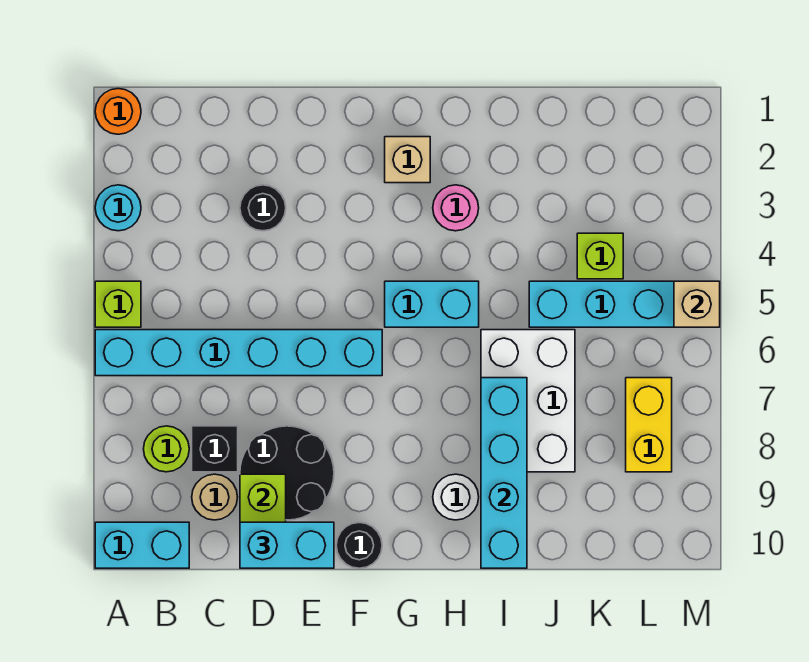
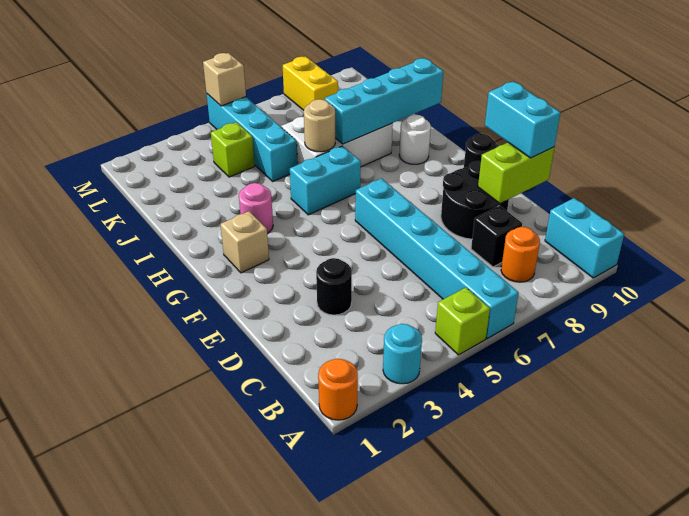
lime 1x1 round brick [144,426,189,472] -> orange 1x1 round brick [501,227,540,282]
tan 1x1 round brick [192,474,238,520] -> tan 1x1 round brick moved to [304,99,335,152]
cyan 1x2 brick [385,281,479,327] -> cyan 1x2 brick turned to [290,146,361,215]
yellow 1x2 brick [626,378,672,472] -> yellow 1x2 brick turned to [283,56,338,110]

